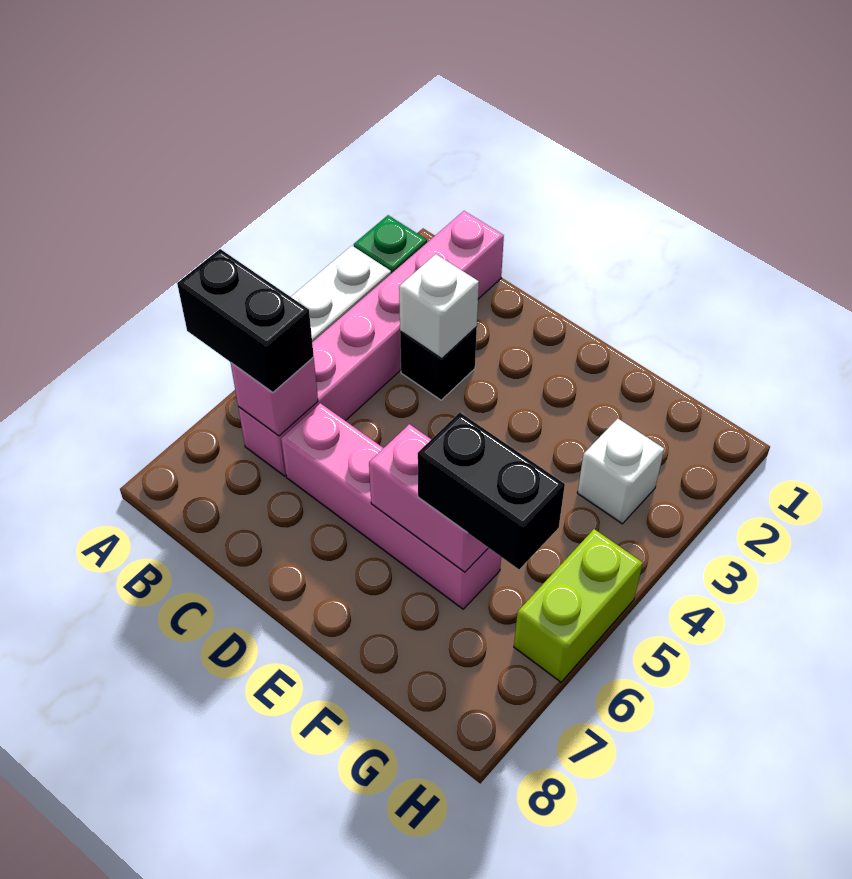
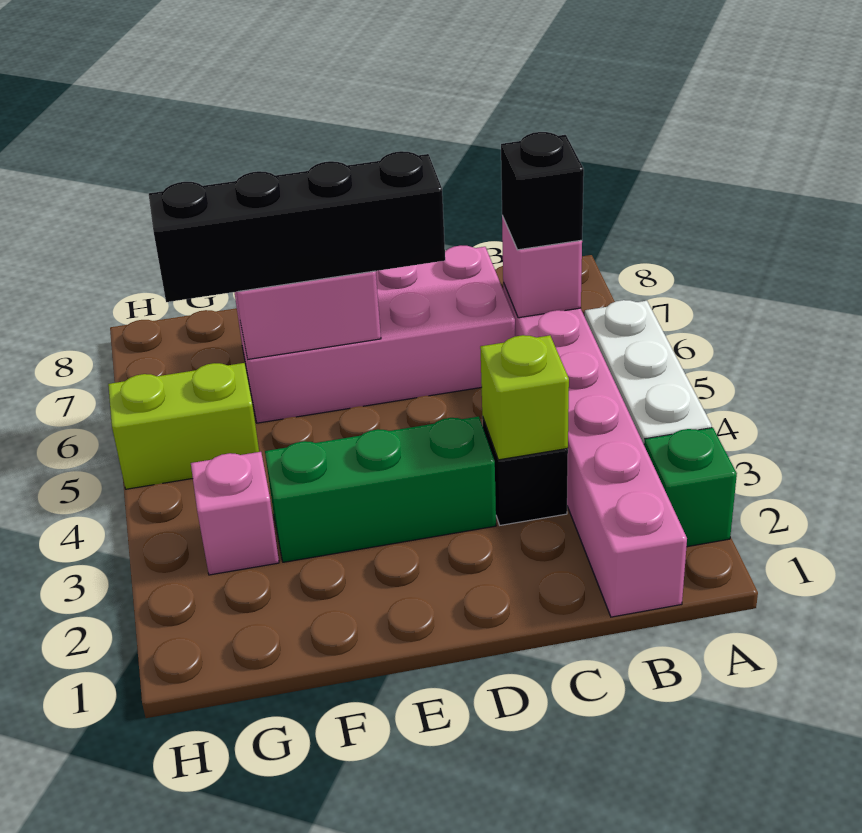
black 1x2 brick [177,249,314,392] -> black 1x1 brick [501,132,584,250]
white 1x1 brick [399,254,479,358] -> lime 1x1 brick [480,335,569,460]
pink 1x4 brick [281,403,501,609] -> pink 2x4 brick [234,246,515,423]
none -> green 1x3 brick [265,417,496,562]
black 1x2 brick [418,413,565,569] -> black 1x4 brick [149,151,445,302]
white 1x1 brick [577,419,664,524] -> pink 1x1 brick [191,452,279,575]
lime 1x2 brick [514,529,643,682] -> lime 1x2 brick turned to [108,363,259,489]

